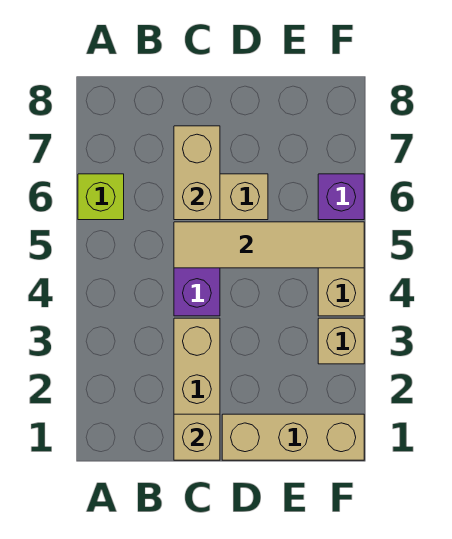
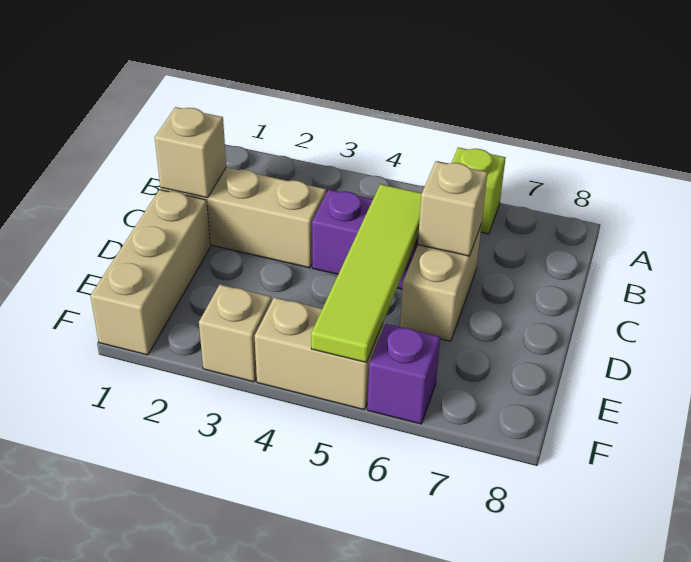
tan 1x4 tile [174,222,364,268] -> lime 1x4 tile [311,184,422,363]
tan 1x2 brick [174,126,220,220] -> tan 1x1 brick [418,161,488,256]

